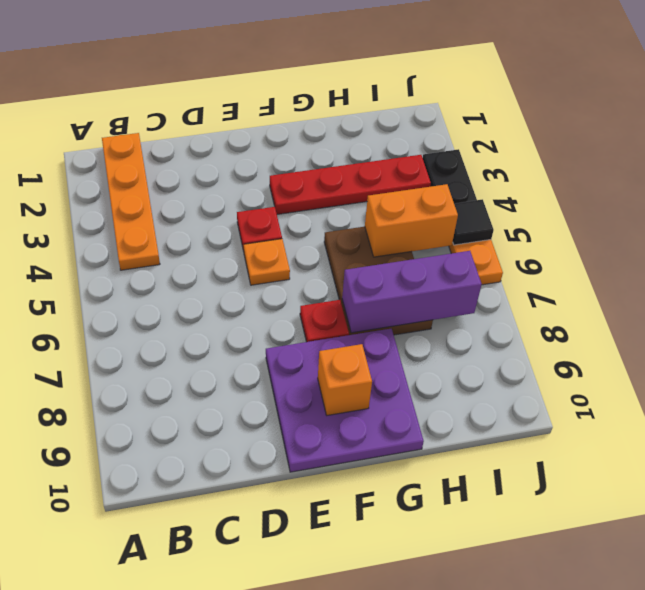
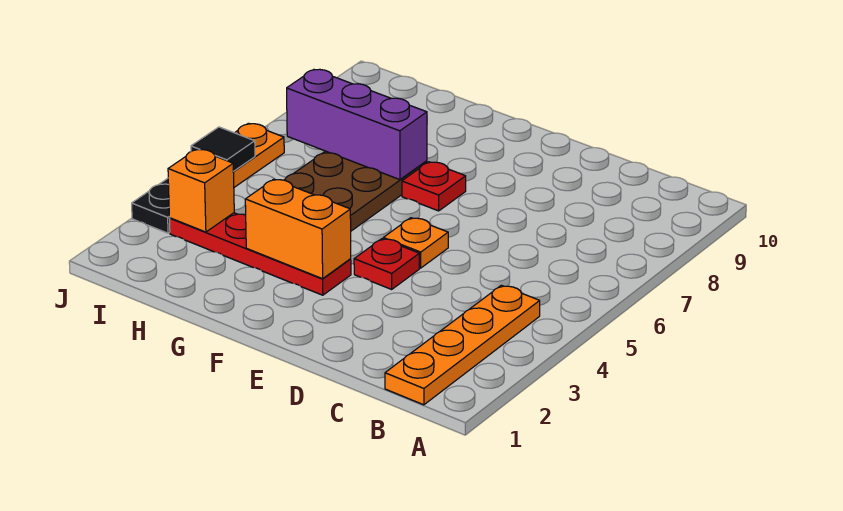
purple 3x3 plate [266,329,424,472] -> none
orange 1x1 brick [318,344,372,415] -> orange 1x1 brick moved to [168,149,234,232]
orange 1x2 brick [365,184,458,257] -> orange 1x2 brick moved to [245,179,351,279]

